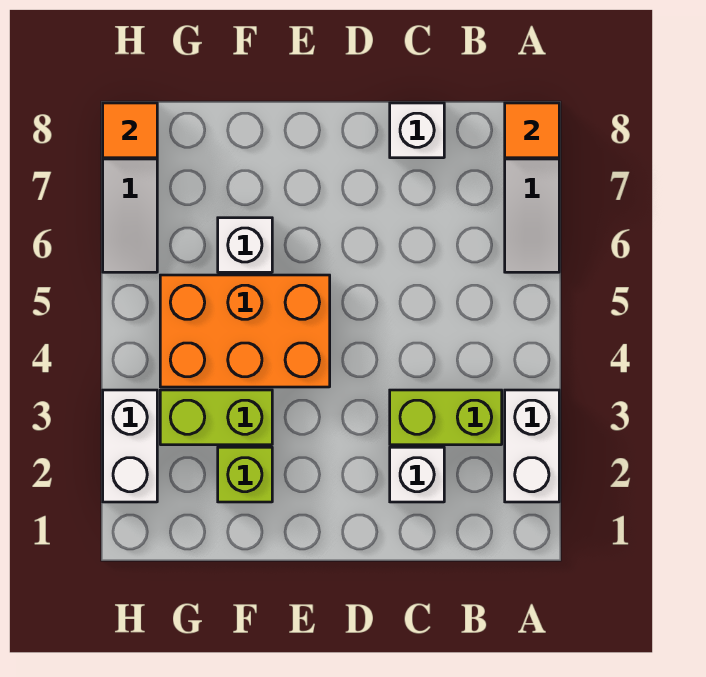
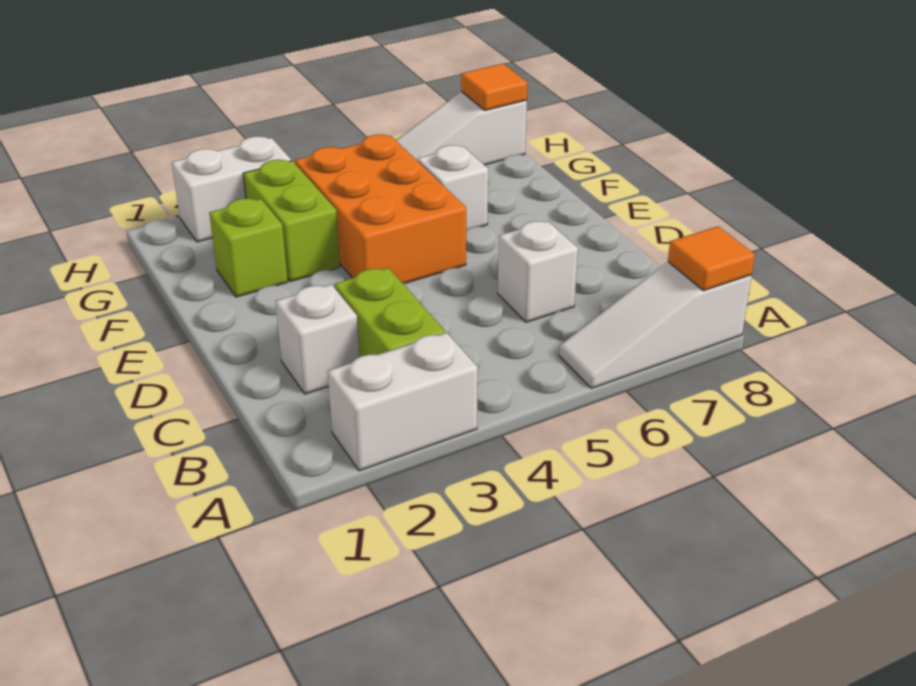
white 1x1 brick [390,103,444,158] -> white 1x1 brick moved to [498,221,578,322]

